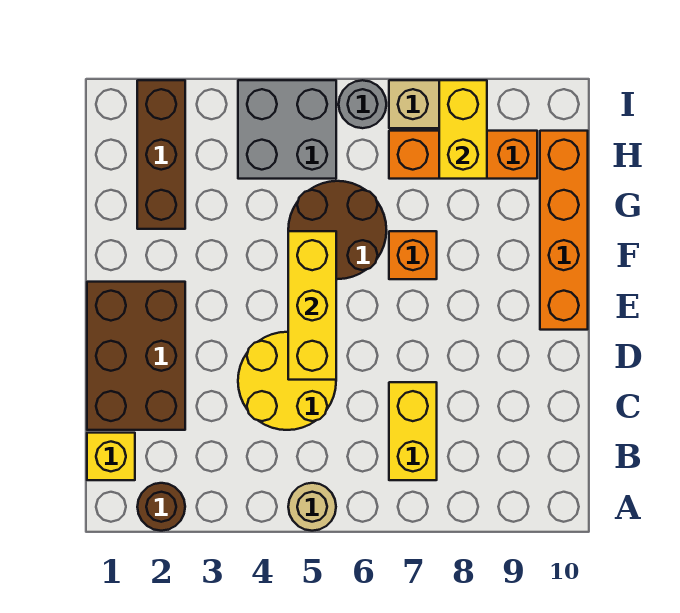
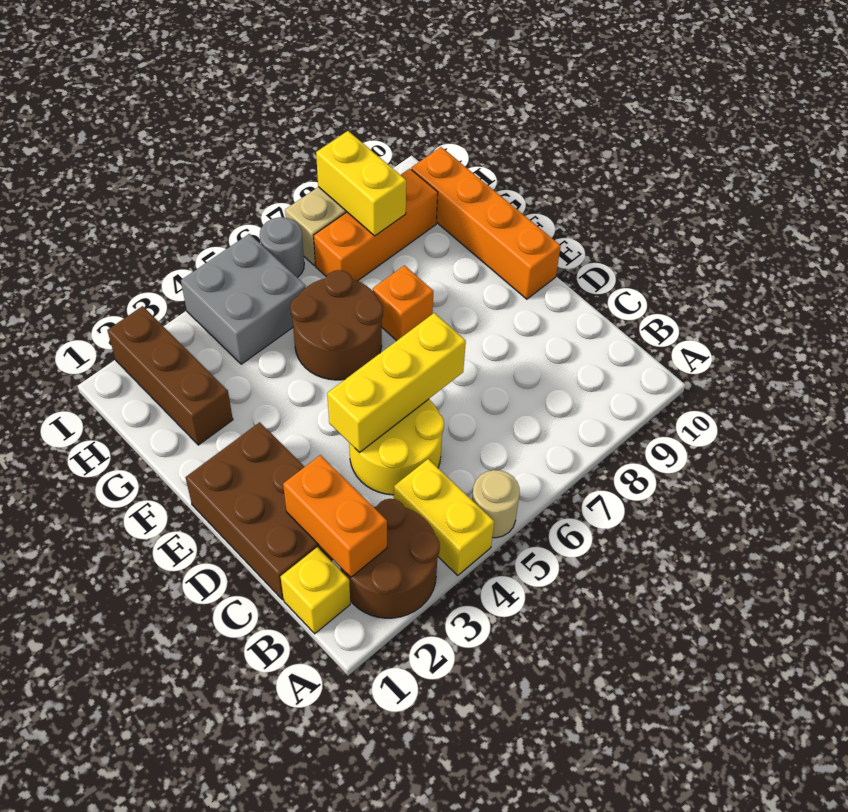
brown 1x1 round brick [137,483,185,531] -> brown 2x2 round brick [341,499,440,618]
none -> orange 1x2 brick [283,455,387,577]
yellow 1x2 brick [389,382,437,480] -> yellow 1x2 brick moved to [394,459,494,575]
yellow 1x3 brick [288,231,336,380] -> yellow 1x3 brick turned to [327,313,466,453]

